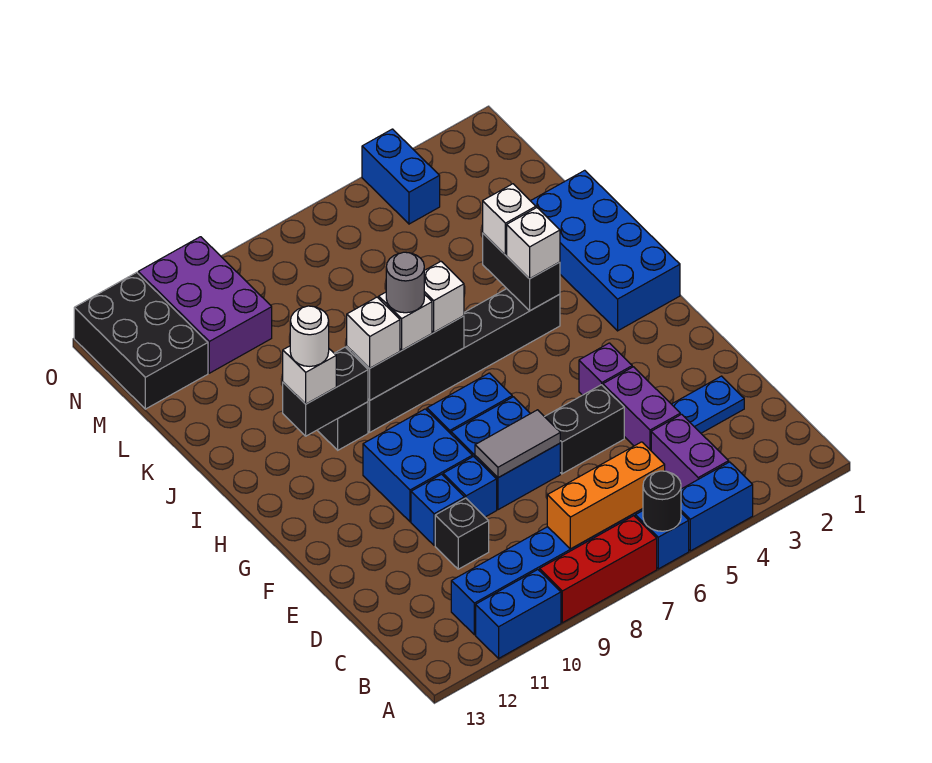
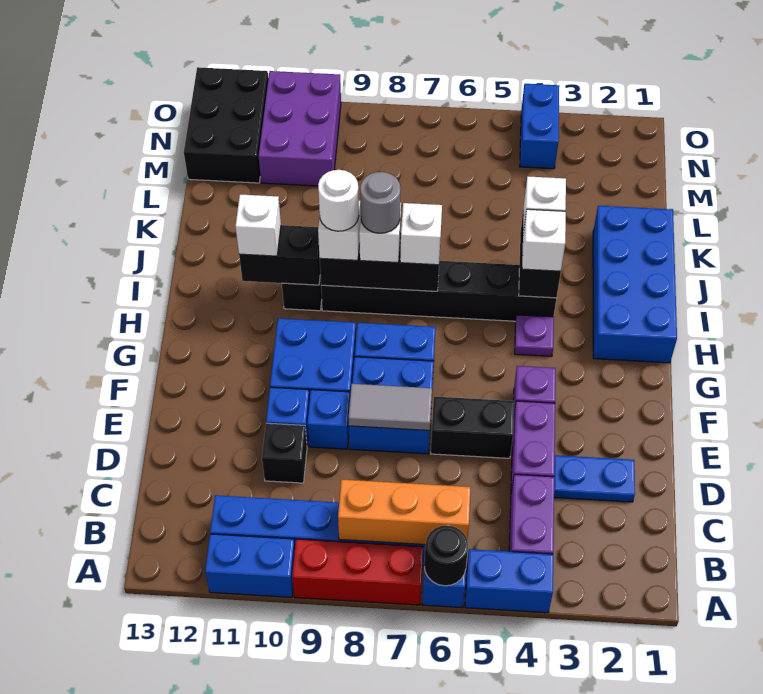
none -> purple 1x1 plate [515,315,554,356]
white 1x1 round brick [290,306,329,366] -> white 1x1 round brick moved to [318,170,359,231]

